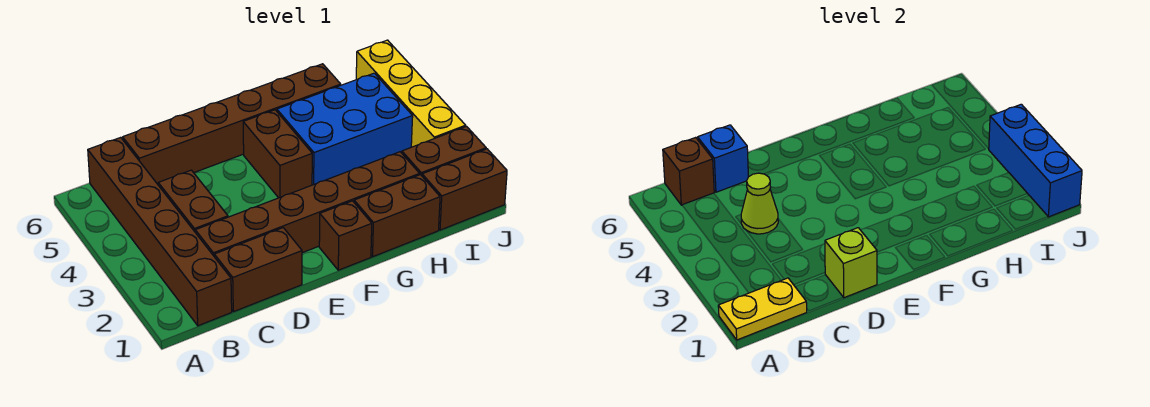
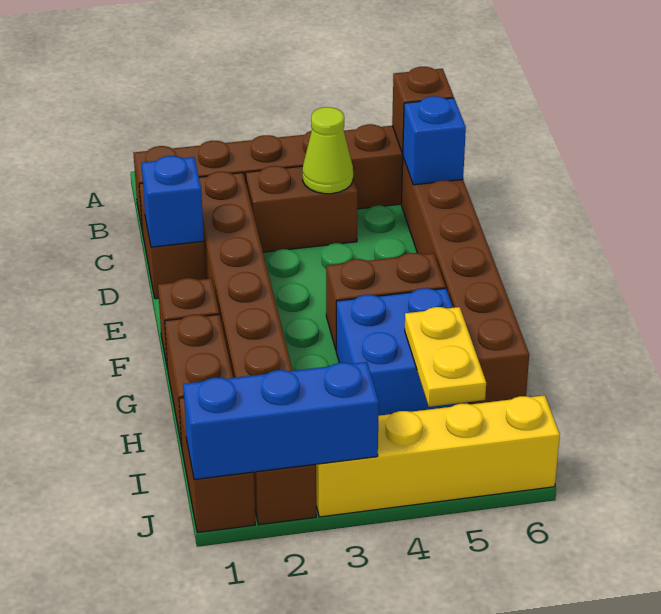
yellow 1x2 plate [718,278,807,340] -> yellow 1x2 plate moved to [405,307,486,407]
lime 1x1 brick [825,228,877,298] -> blue 1x1 brick [142,156,204,247]
blue 2x3 brick [277,73,413,185] -> blue 2x2 brick [336,288,469,416]

